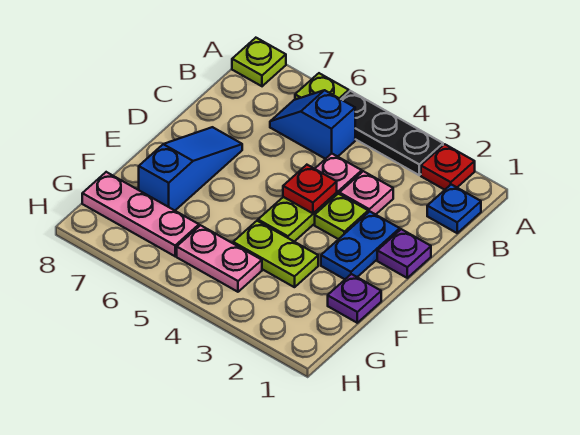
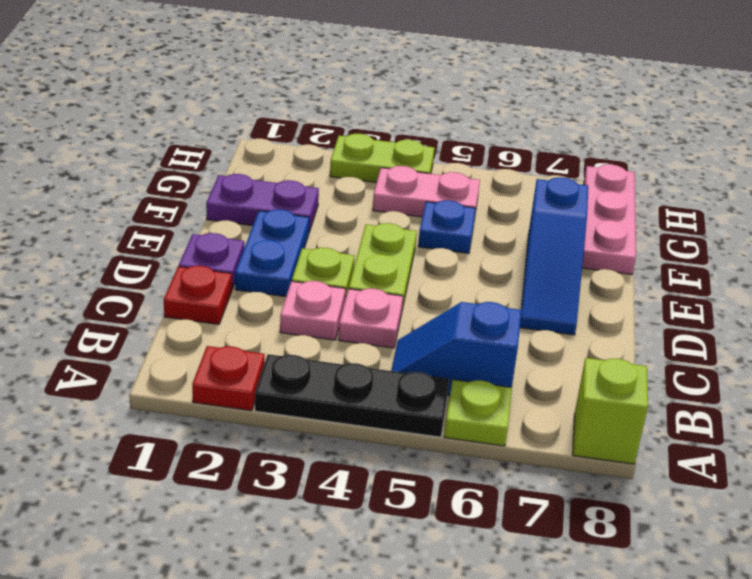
lime 1x1 plate [232,38,286,86] -> lime 1x1 brick [573,358,648,464]
blue 1x1 plate [427,184,481,233] -> blue 1x1 plate moved to [418,200,476,253]
blue 1x2 slope [270,90,355,159] -> blue 1x2 slope turned to [391,302,521,395]
red 1x1 plate [283,165,337,213] -> red 1x1 plate moved to [164,266,232,324]
purple 1x1 plate [328,274,381,323] -> purple 1x2 plate [206,174,319,232]
lime 1x2 plate [233,221,318,287] -> lime 1x2 plate moved to [330,134,434,183]
pink 1x3 plate [82,172,199,256] -> pink 1x3 plate turned to [582,164,636,274]

